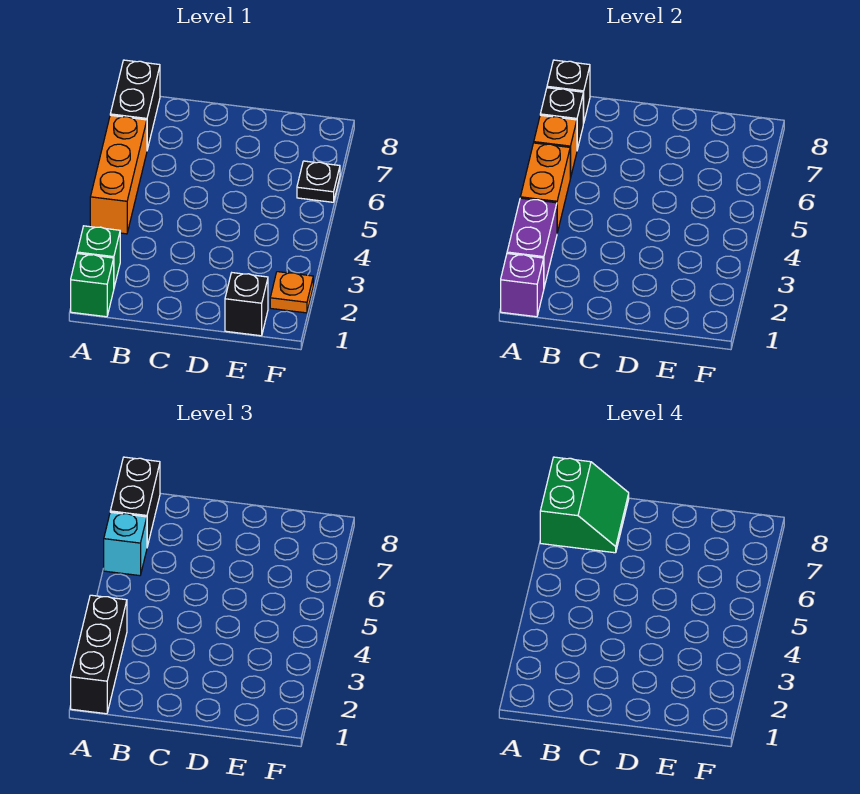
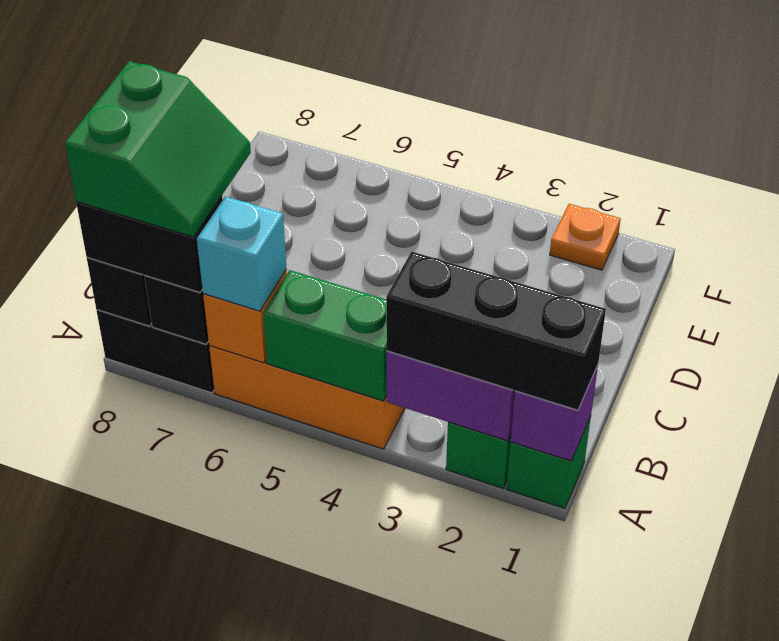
orange 1x2 brick [520,143,570,232] -> green 1x2 brick [263,270,387,401]
green 2x2 slope [540,457,629,553] -> green 2x2 slope turned to [65,61,251,237]
black 1x1 brick [225,273,268,336] -> none
black 1x1 plate [297,161,340,202] -> none

